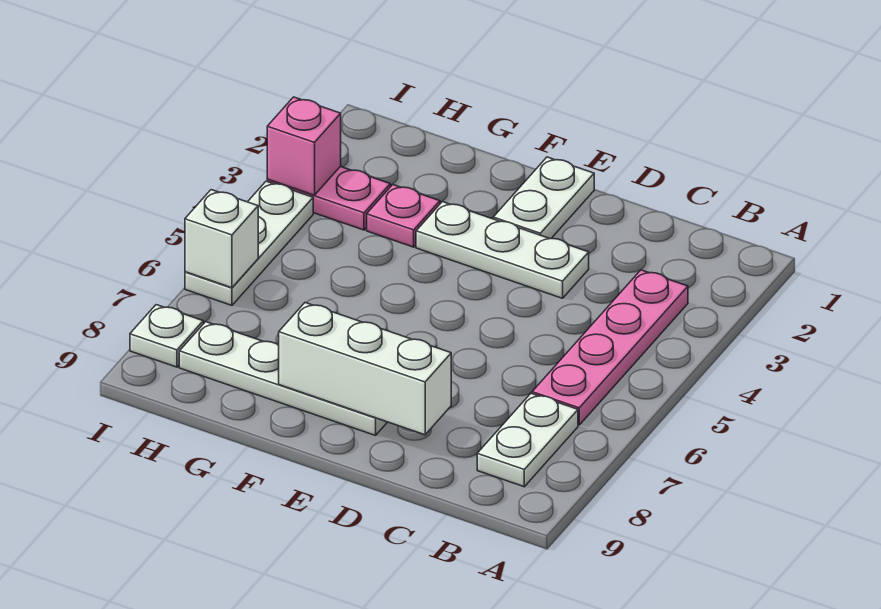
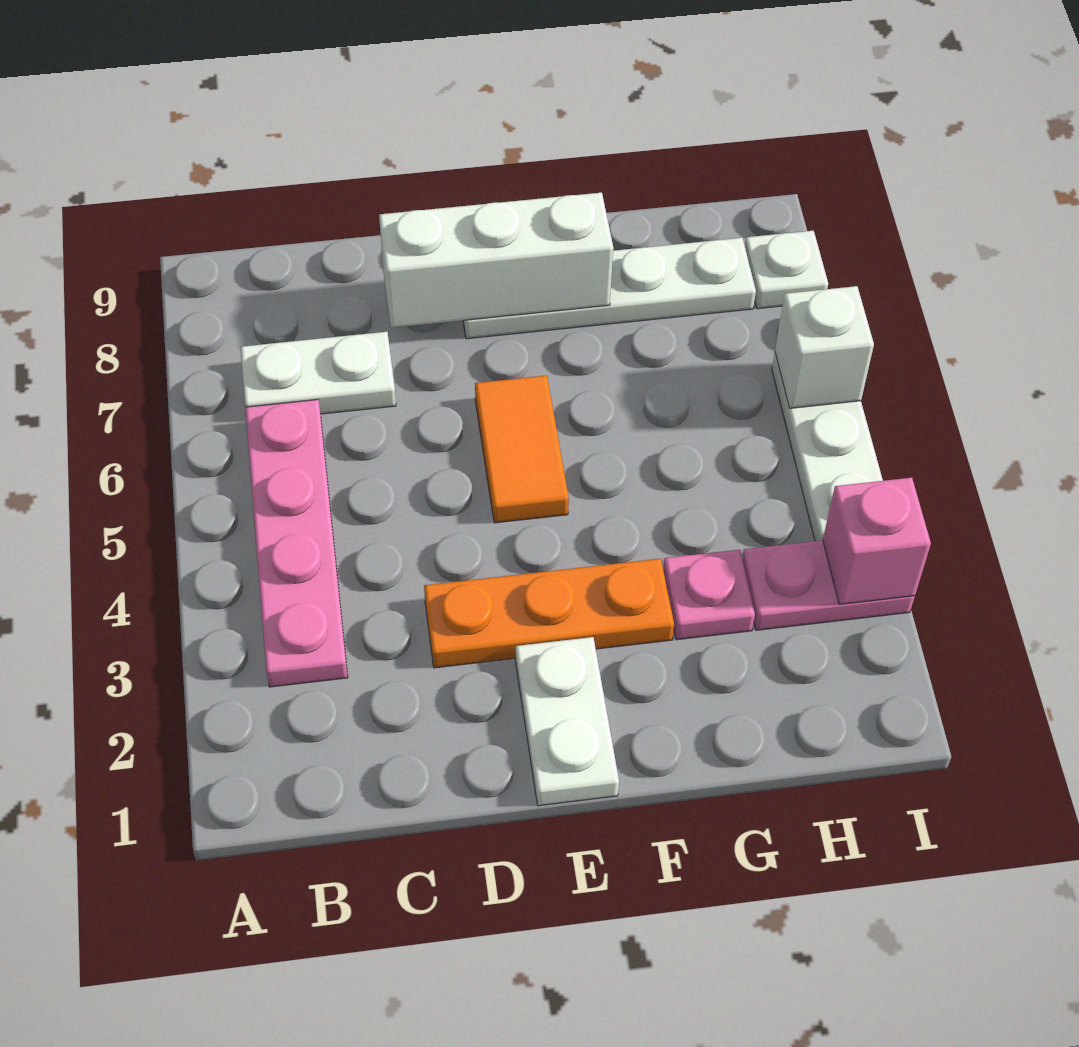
white 1x2 plate [477,393,578,487] -> white 1x2 plate turned to [240,332,396,414]
white 1x3 plate [416,202,589,298] -> orange 1x3 plate [424,559,674,668]
none -> orange 1x2 tile [475,375,569,523]

